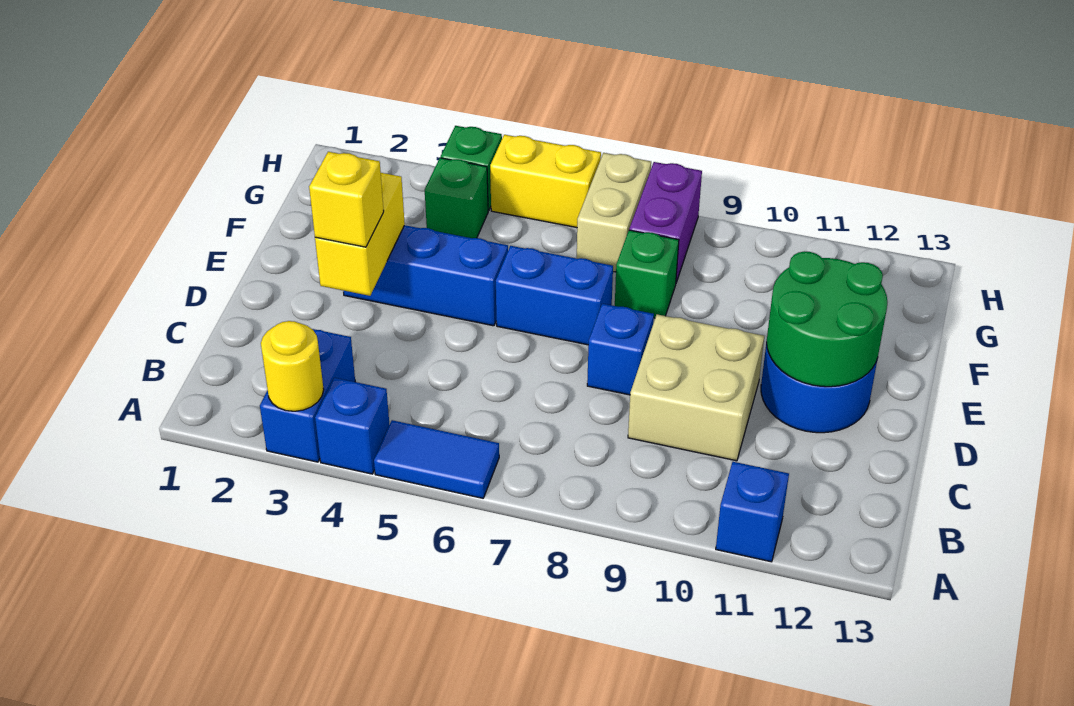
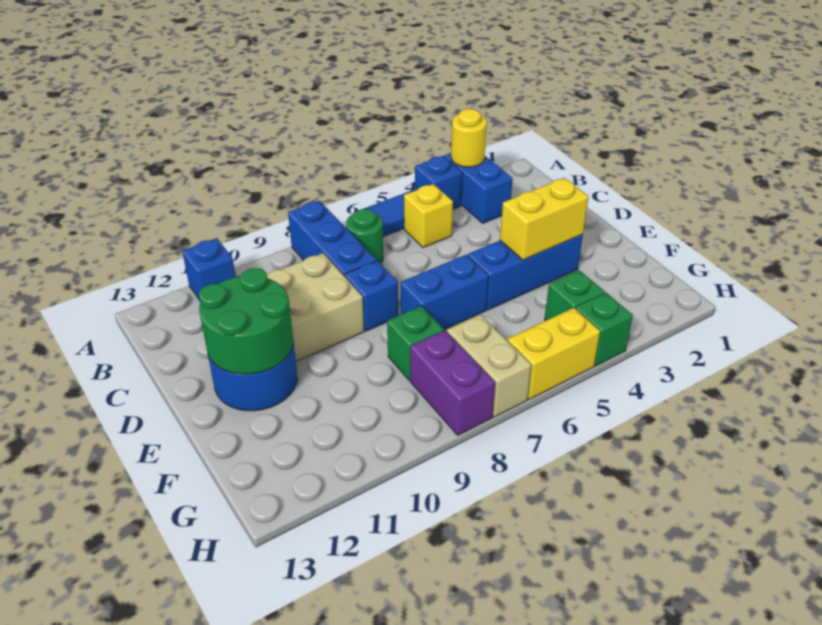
none -> blue 1x3 brick [288,201,377,276]
none -> green 1x1 round brick [346,209,384,264]
yellow 1x2 brick [315,173,405,296] -> yellow 1x2 brick turned to [500,178,589,260]
yellow 1x1 brick [309,152,384,247] -> yellow 1x1 brick moved to [404,184,453,248]

